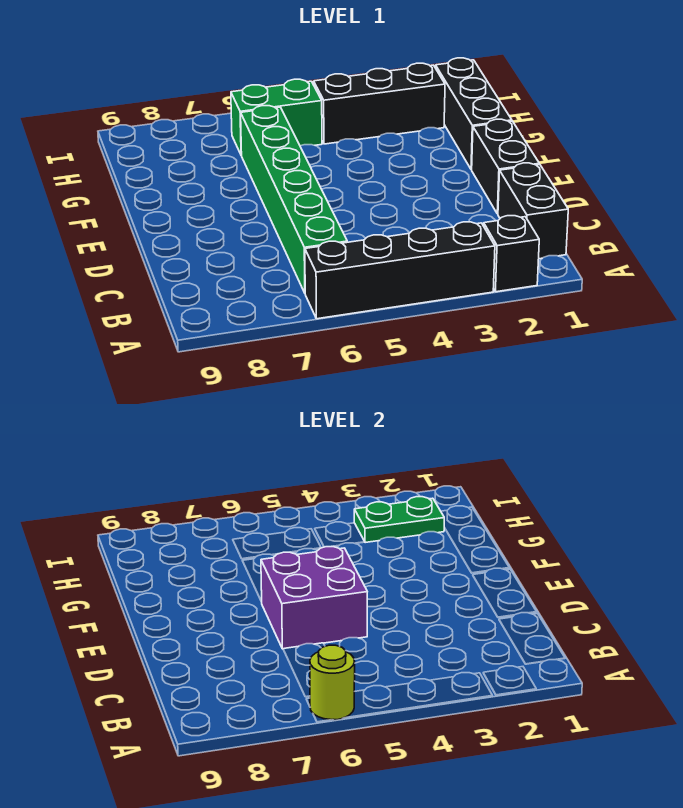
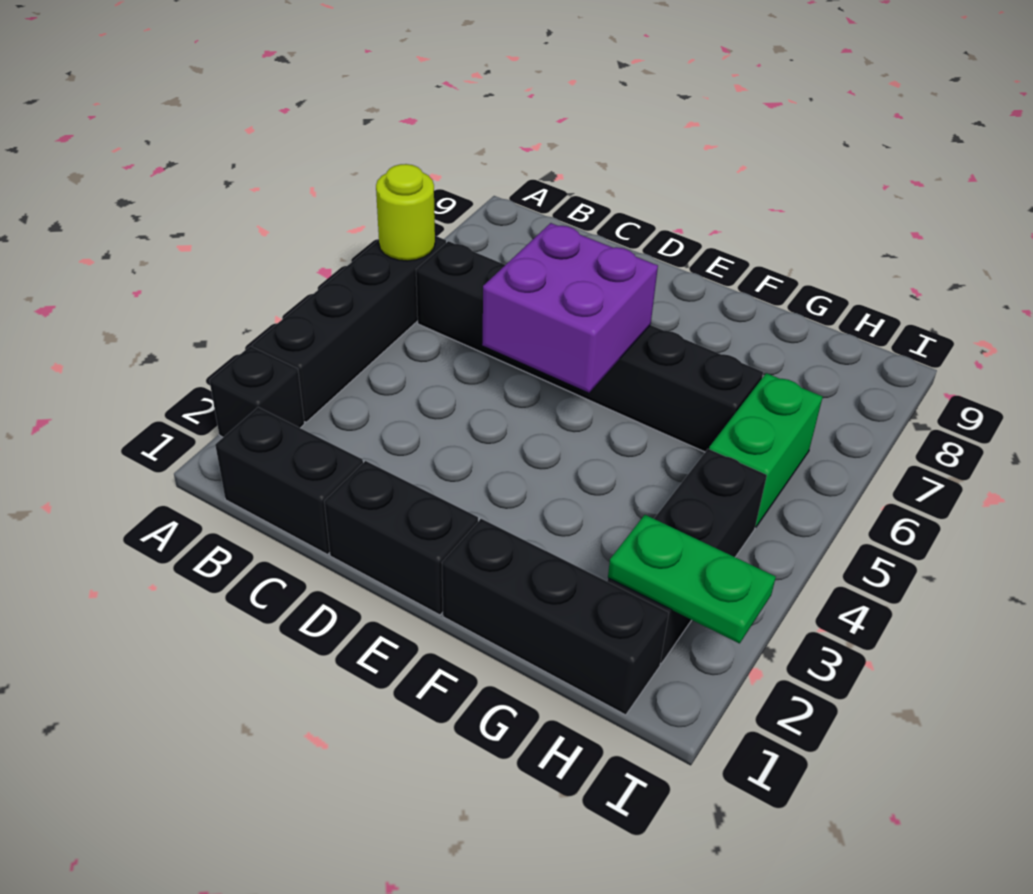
green 1x6 brick [241,106,347,293] -> black 1x6 brick [416,241,763,452]
green 1x2 plate [354,497,444,543] -> green 1x2 plate turned to [608,515,776,643]

